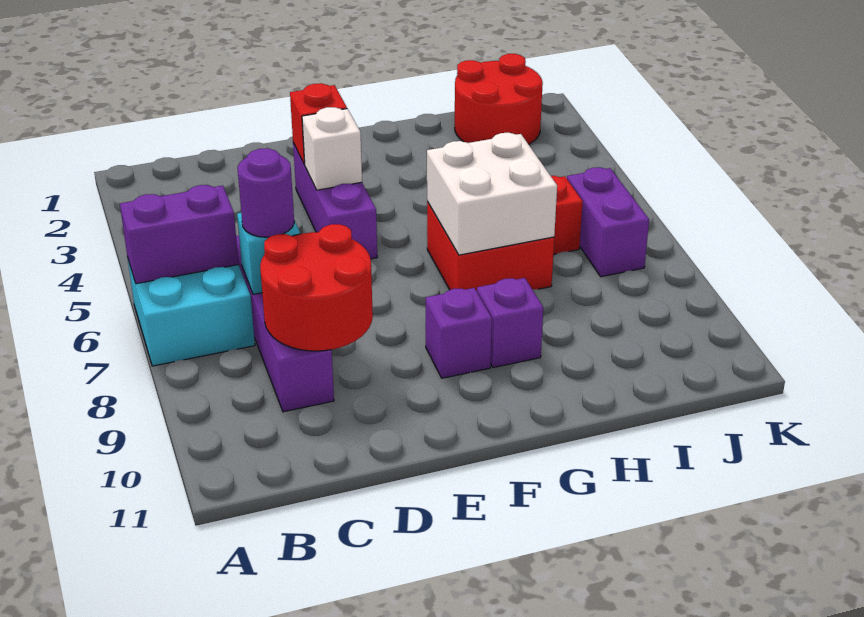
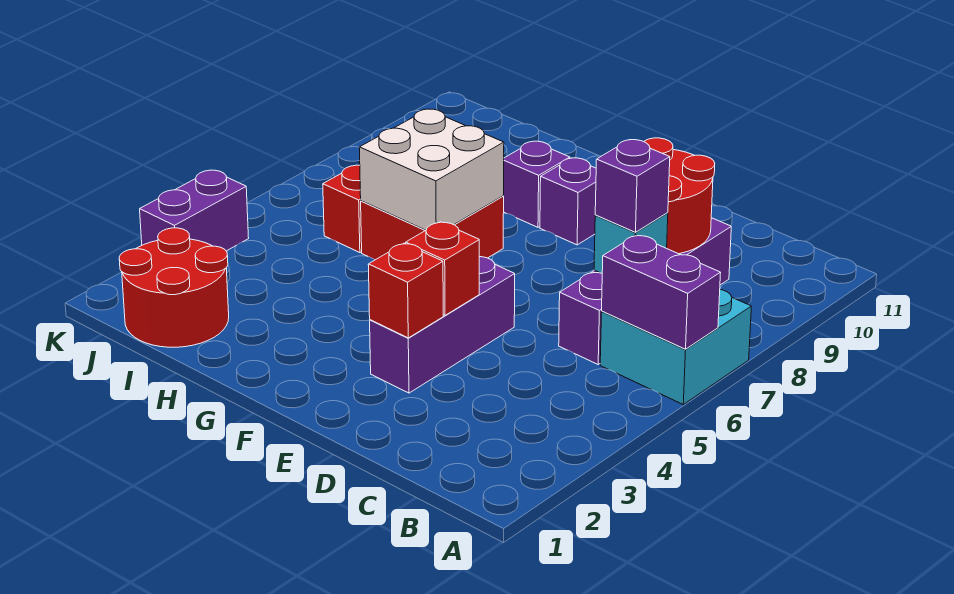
purple 1x1 round brick [237,148,294,237] -> purple 1x1 brick [595,140,670,232]
white 1x1 brick [302,107,362,190] -> red 1x1 brick [406,222,479,315]
purple 1x2 brick [567,167,649,277] -> purple 1x2 brick moved to [140,170,249,251]

